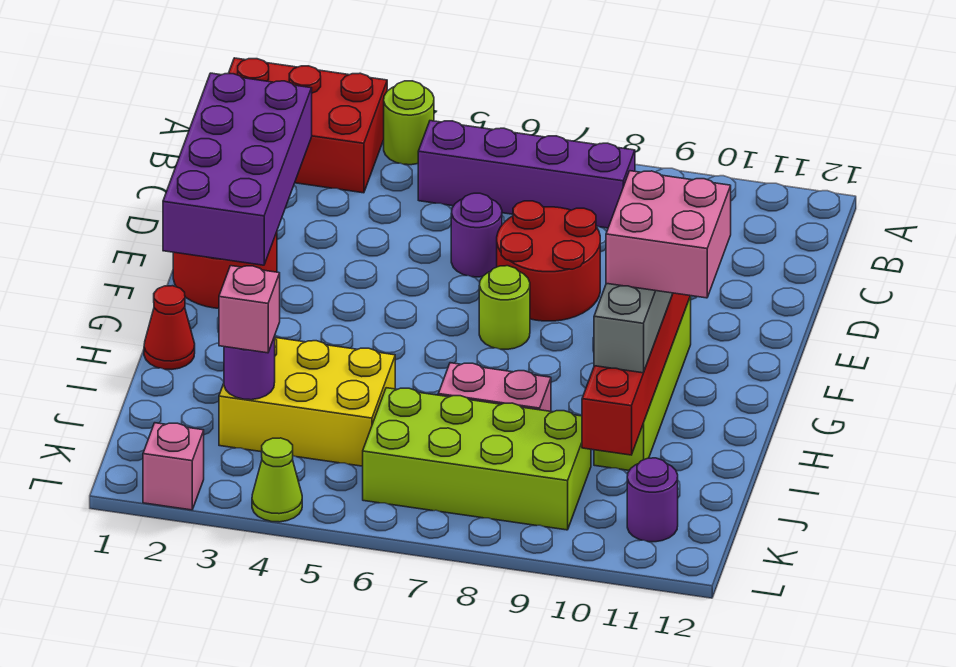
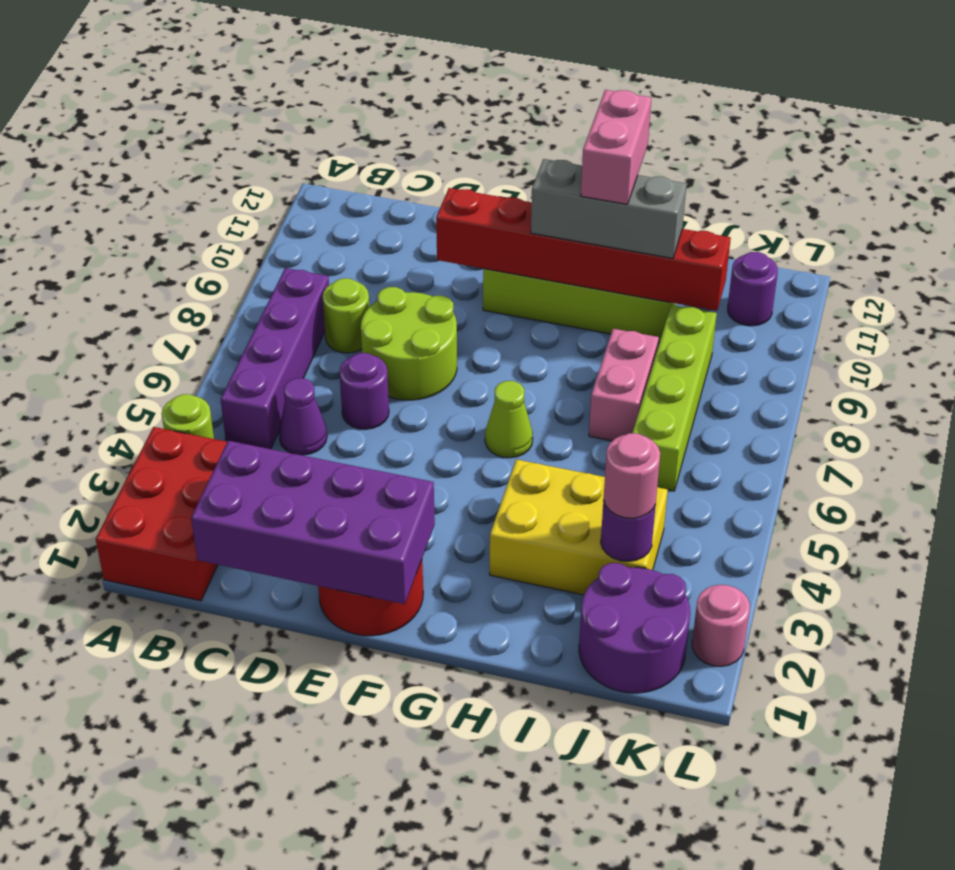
none -> purple 1x1 cone [279,378,327,455]
red 2x2 round brick [497,201,600,321] -> lime 2x2 round brick [361,287,457,400]
lime 1x1 round brick [479,266,530,349] -> lime 1x1 round brick moved to [323,278,369,353]
pink 2x2 brick [606,171,731,298] -> pink 1x2 brick [581,90,651,204]
red 1x1 cone [144,286,195,369] -> none
yellow 2x3 brick [219,338,395,466] -> yellow 2x3 brick turned to [490,459,668,595]
none -> purple 2x2 round brick [579,563,690,693]
pink 1x1 brick [219,266,280,353] -> pink 1x1 round brick [604,433,660,518]
lime 2x4 brick [363,388,591,530] -> lime 1x4 brick [633,305,717,491]
pink 1x1 brick [143,423,204,510] -> pink 1x1 round brick [692,585,750,667]
lime 1x1 cone [252,438,302,522] -> lime 1x1 cone moved to [485,381,533,458]

